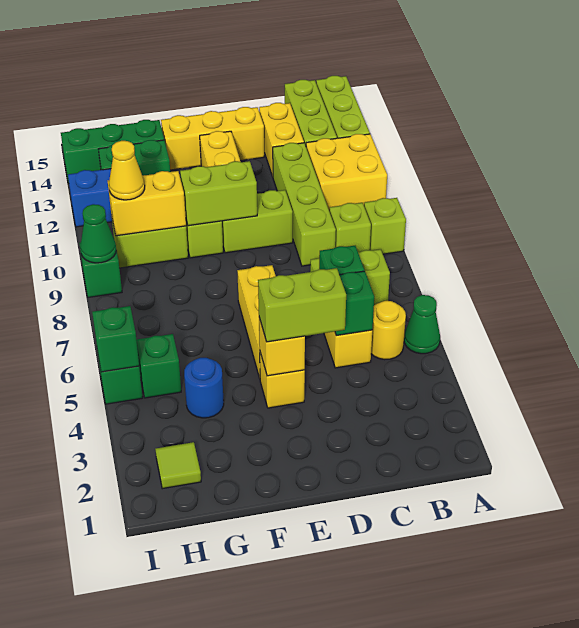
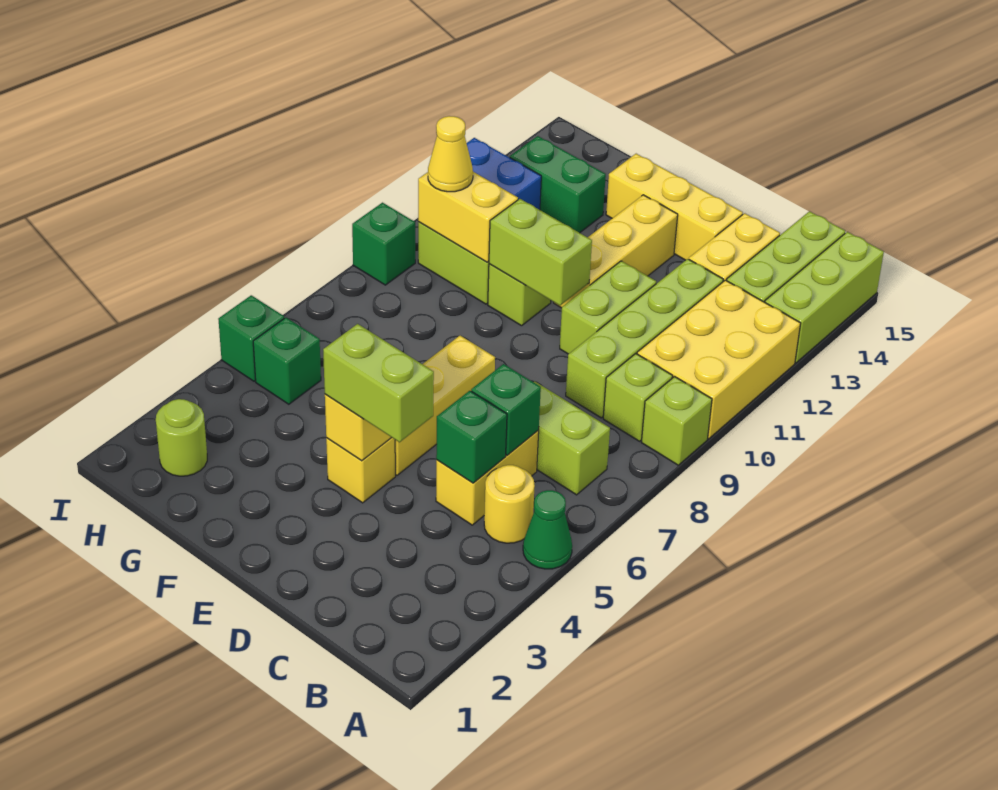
yellow 2x2 brick [306,134,387,210] -> yellow 2x3 brick [637,280,801,439]
lime 1x2 brick [222,190,293,253] -> lime 1x2 brick turned to [560,261,656,354]
blue 1x1 round brick [184,358,224,418] -> none
green 1x3 brick [61,120,164,183] -> none
lime 1x1 tile [155,442,201,489] -> lime 1x1 round brick [156,399,207,476]
green 1x1 brick [92,306,139,372] -> none
green 1x1 cone [80,204,116,263] -> none

